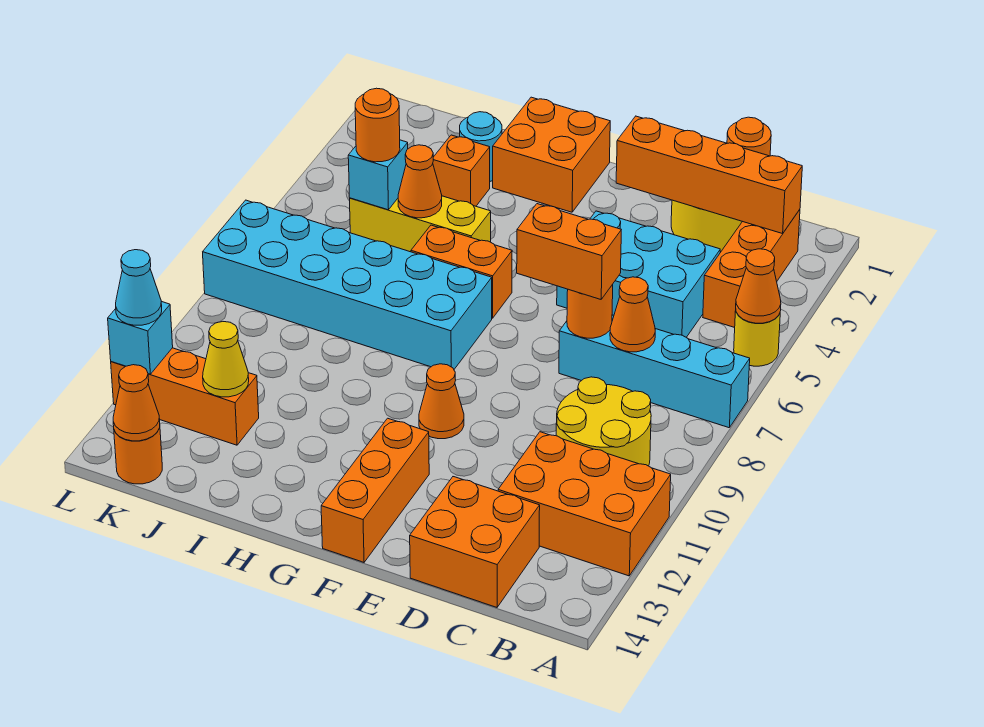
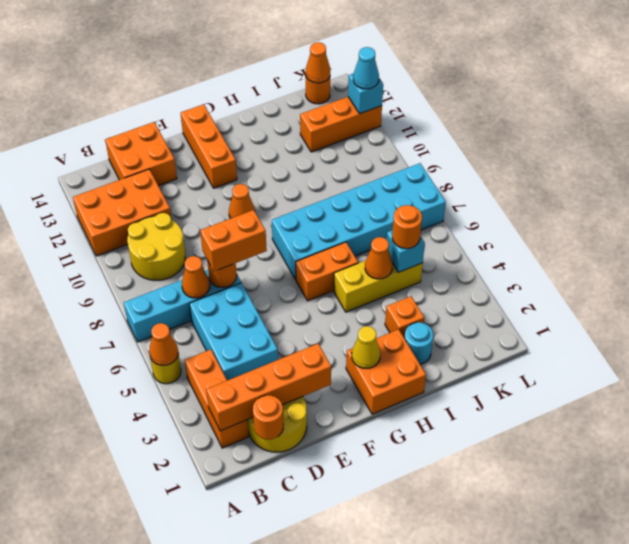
cyan 2x3 brick [557,211,720,337] -> cyan 2x3 brick turned to [189,283,278,381]
yellow 1x1 cone [203,322,249,397] -> yellow 1x1 cone moved to [352,326,380,368]

